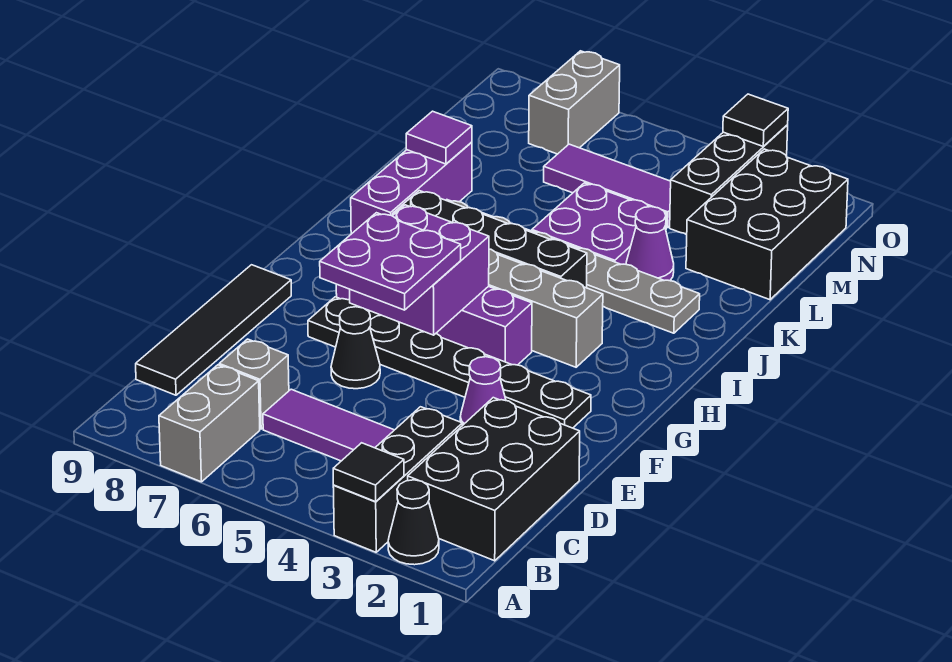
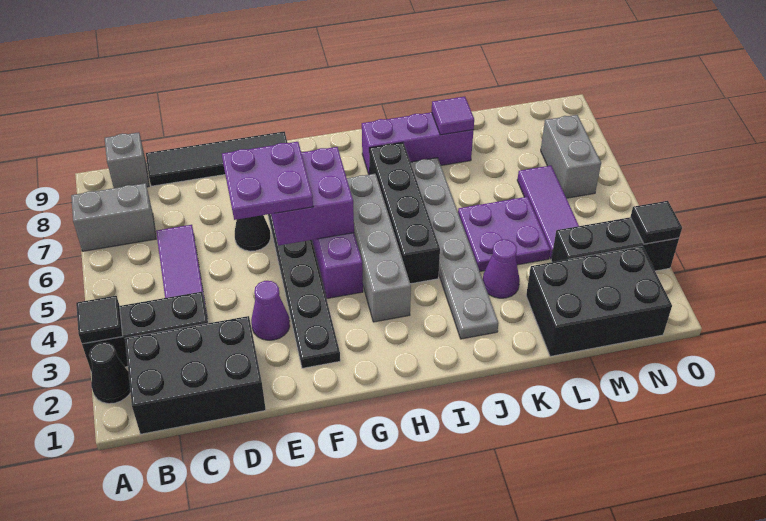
grey 1x1 brick [219,339,289,429] -> grey 1x1 brick moved to [105,132,149,188]
grey 1x2 brick [529,51,620,154] -> grey 1x2 brick turned to [541,115,601,198]

